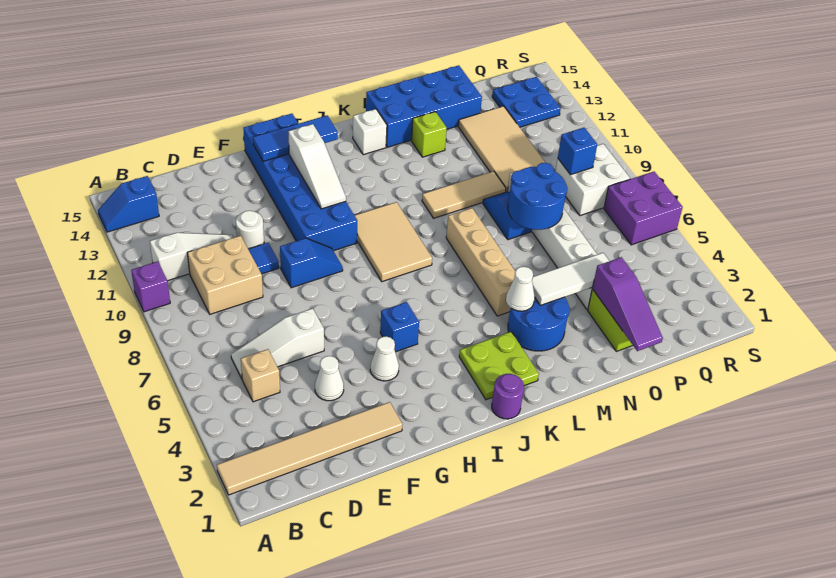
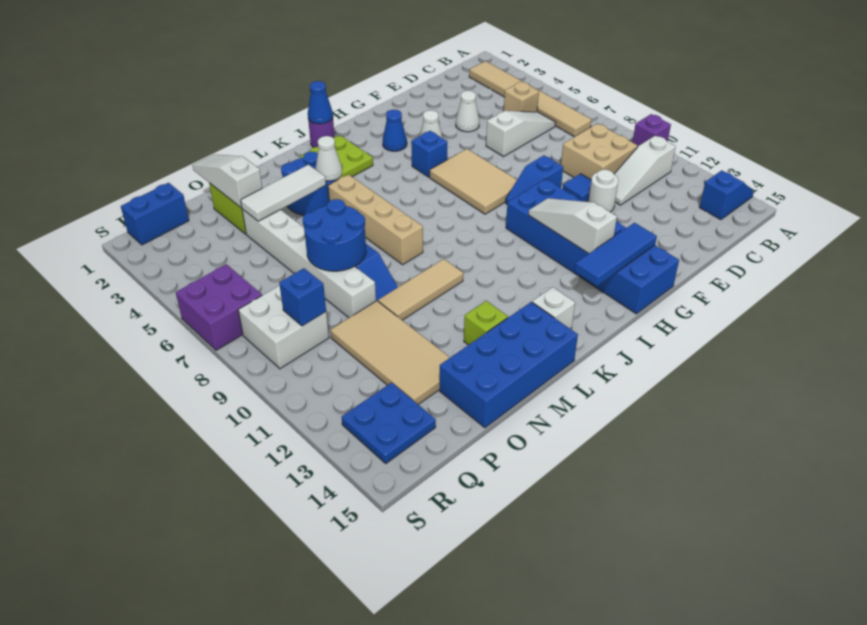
tan 1x6 tile [217,402,402,495] -> tan 1x6 tile turned to [469,61,591,137]
none -> blue 1x1 cone [383,110,407,151]
tan 2x3 tile [354,202,432,282] -> tan 2x3 tile moved to [430,149,517,214]
none -> blue 1x1 cone [308,81,333,124]
purple 1x3 slope [592,257,663,351] -> white 1x3 slope [192,155,262,208]
none -> blue 1x2 brick [121,183,189,245]

